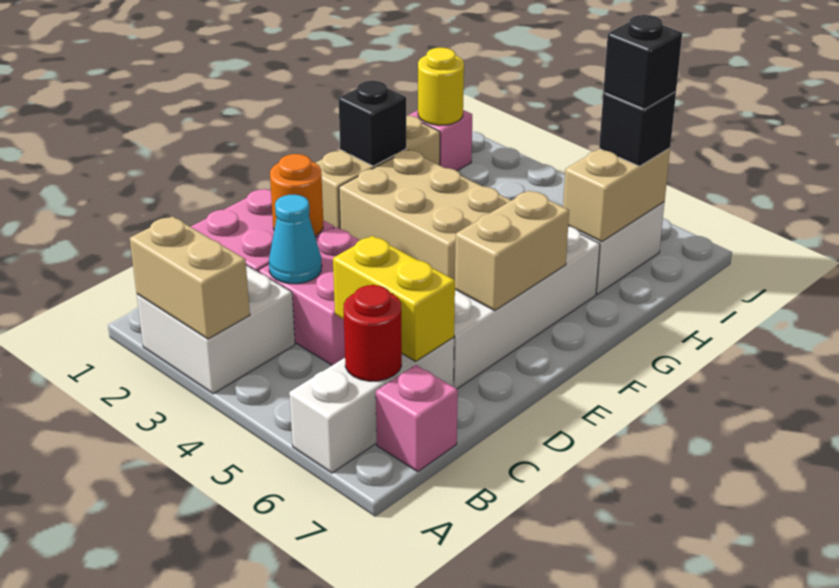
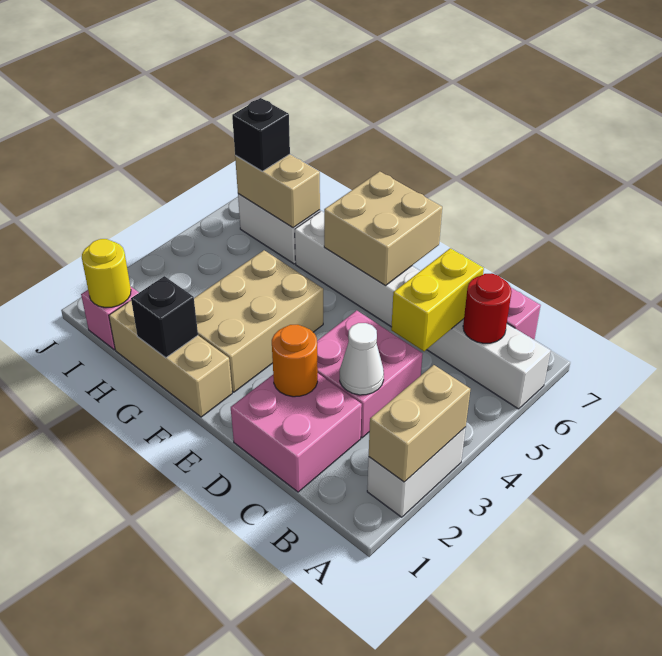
white 2x2 brick [137,265,295,394] -> white 1x2 brick [367,427,466,517]
cyan 1x1 cone [269,195,322,284] -> white 1x1 cone [340,323,384,395]
tan 1x2 brick [455,191,569,311] -> tan 2x2 brick [324,171,442,286]
black 1x1 brick [603,15,682,109] -> none

